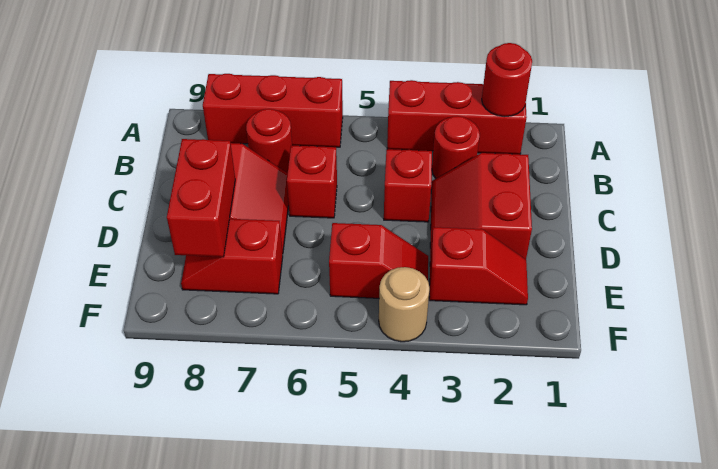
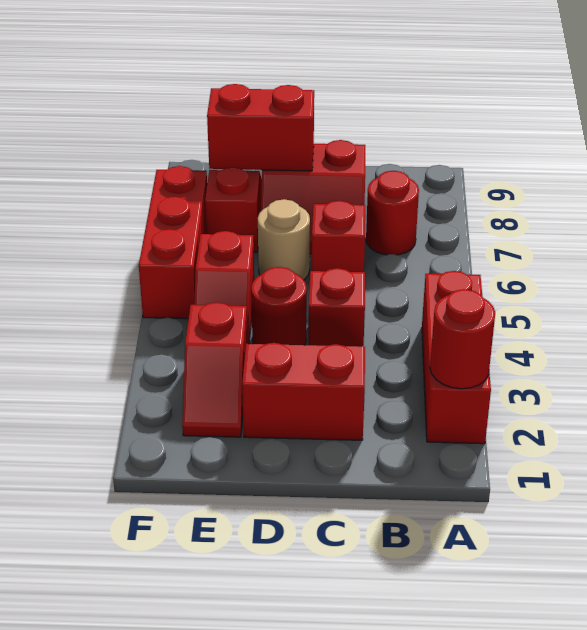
red 1x3 brick [203,74,343,147] -> red 1x3 brick moved to [139,166,207,319]
red 1x1 round brick [432,116,480,178] -> red 1x1 round brick moved to [251,267,307,345]
tan 1x1 round brick [379,267,430,342] -> tan 1x1 round brick moved to [258,199,310,280]

